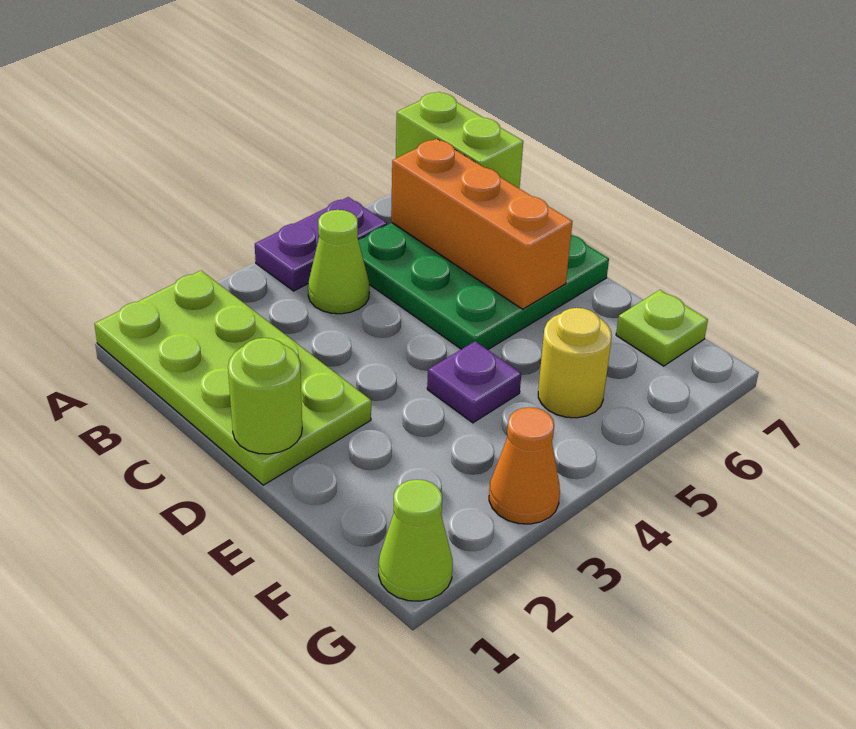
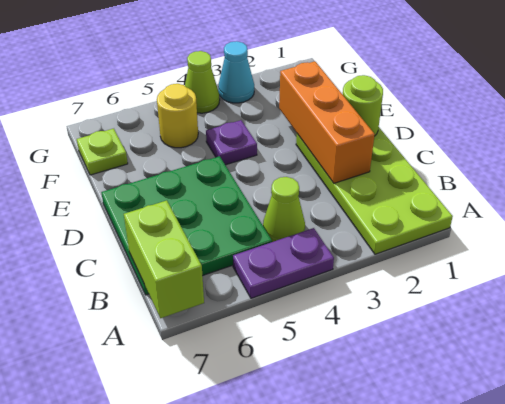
orange 1x3 brick [391,139,573,309] -> orange 1x3 brick moved to [279,61,375,183]
lime 1x1 cone [379,479,453,601] -> lime 1x1 cone moved to [185,51,220,113]
orange 1x1 cone [489,407,560,524] -> cyan 1x1 cone [218,41,254,103]

